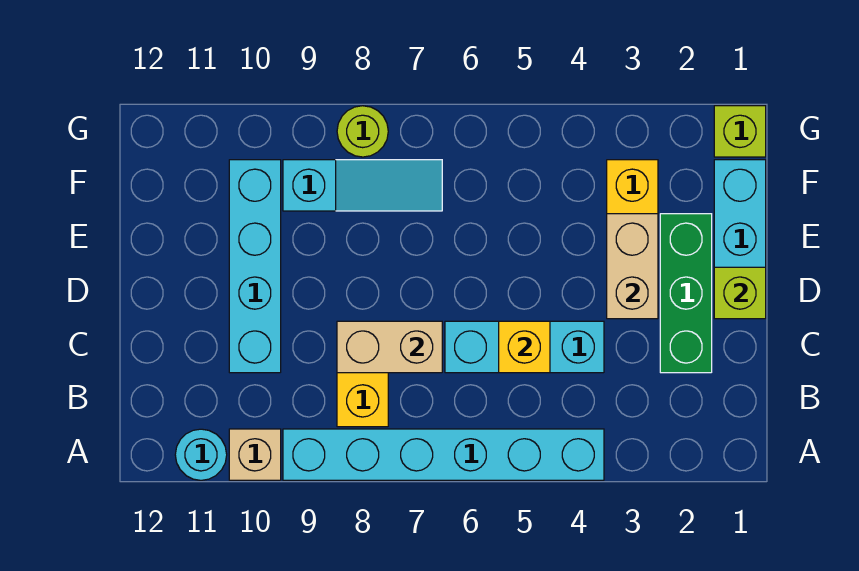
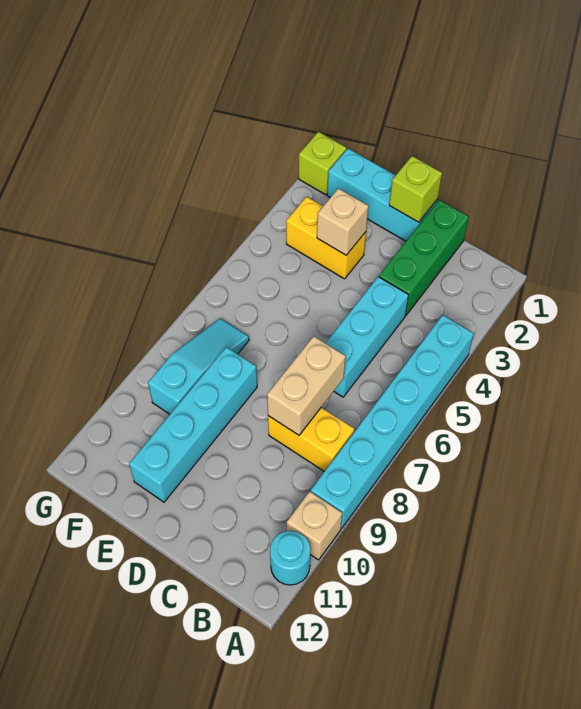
green 1x3 brick [660,214,712,373] -> green 1x3 brick turned to [379,200,469,316]
yellow 1x1 brick [499,321,550,373] -> none
cyan 1x4 brick [229,160,281,373] -> cyan 1x4 brick turned to [129,347,257,502]
tan 1x2 brick [607,214,658,319] -> tan 1x1 brick [317,188,369,255]
lime 1x1 round brick [337,106,388,157] -> none

